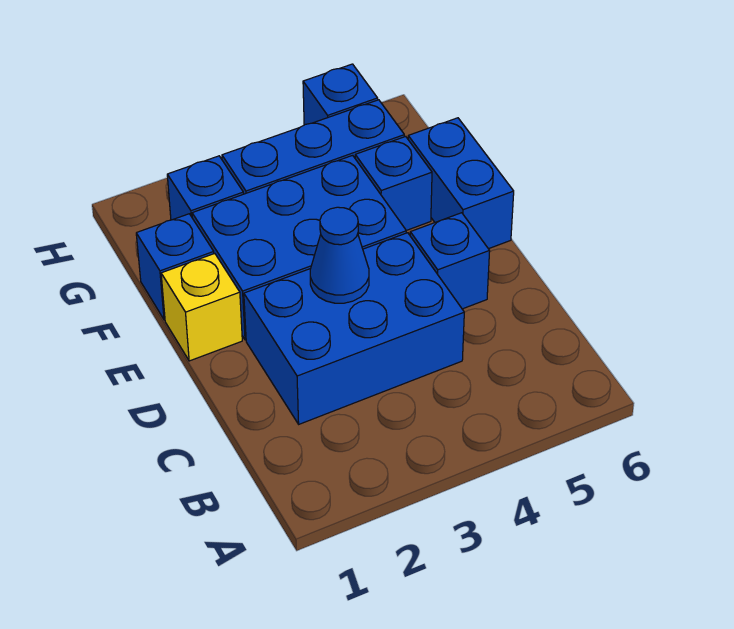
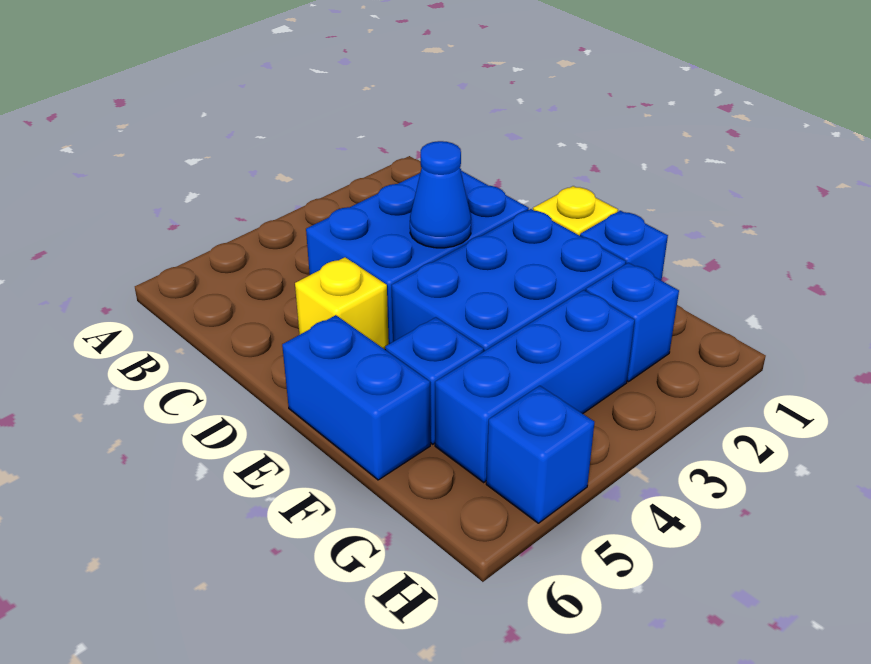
blue 1x1 brick [410,213,490,309] -> yellow 1x1 brick [295,257,389,349]

